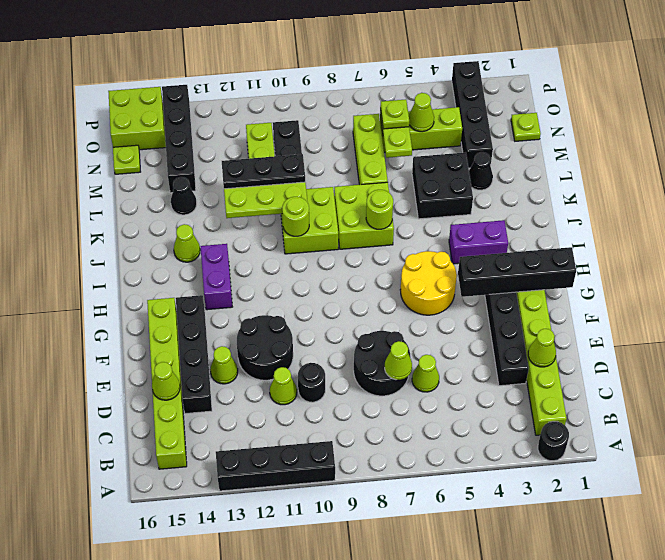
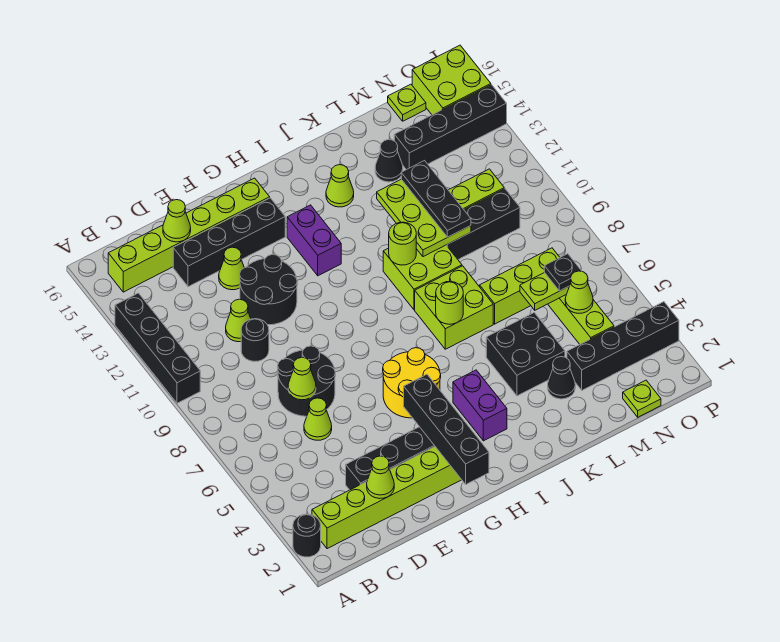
purple 1x2 brick [201,244,232,310] -> purple 1x2 brick turned to [287,205,341,276]
lime 1x1 plate [380,99,409,129] -> black 1x1 plate [544,254,582,291]

